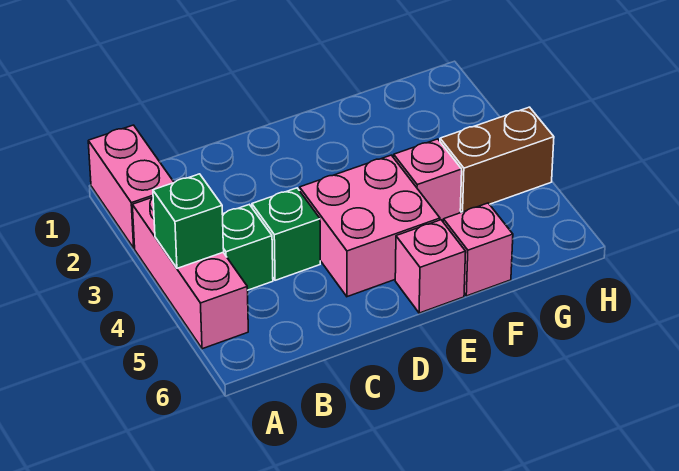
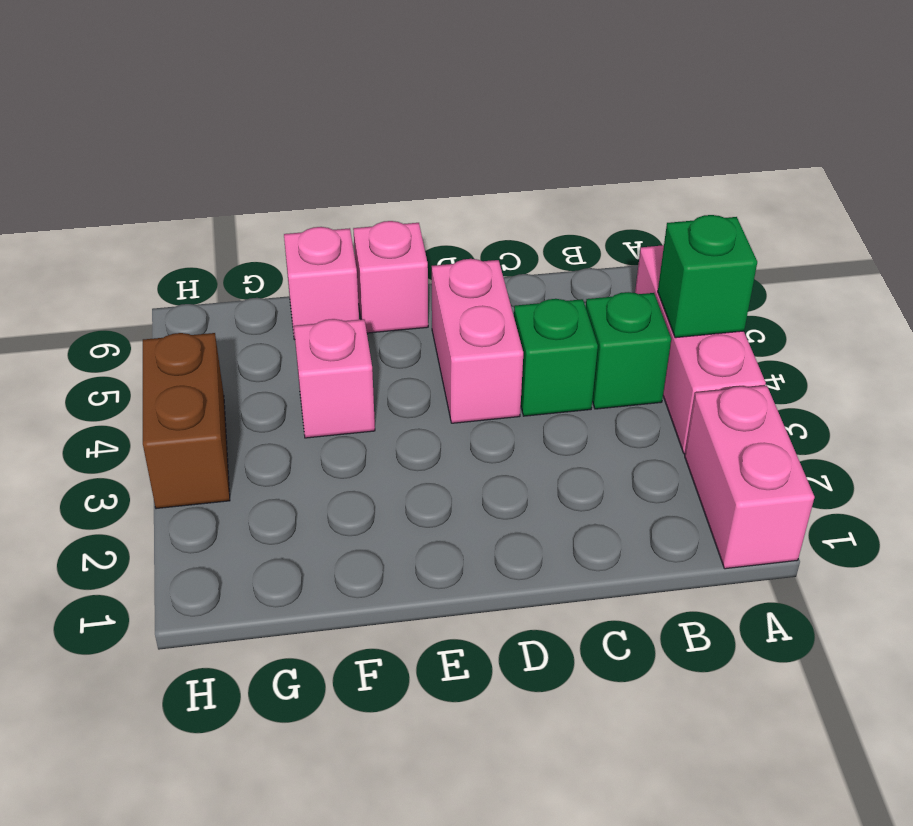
pink 2x2 brick [300,155,440,297] -> pink 1x2 brick [432,259,523,423]
brown 1x2 brick [440,107,554,212] -> brown 1x2 brick turned to [143,333,230,509]

